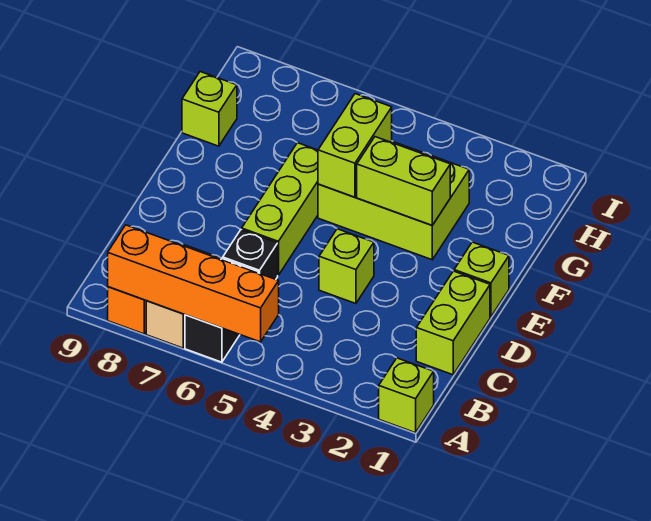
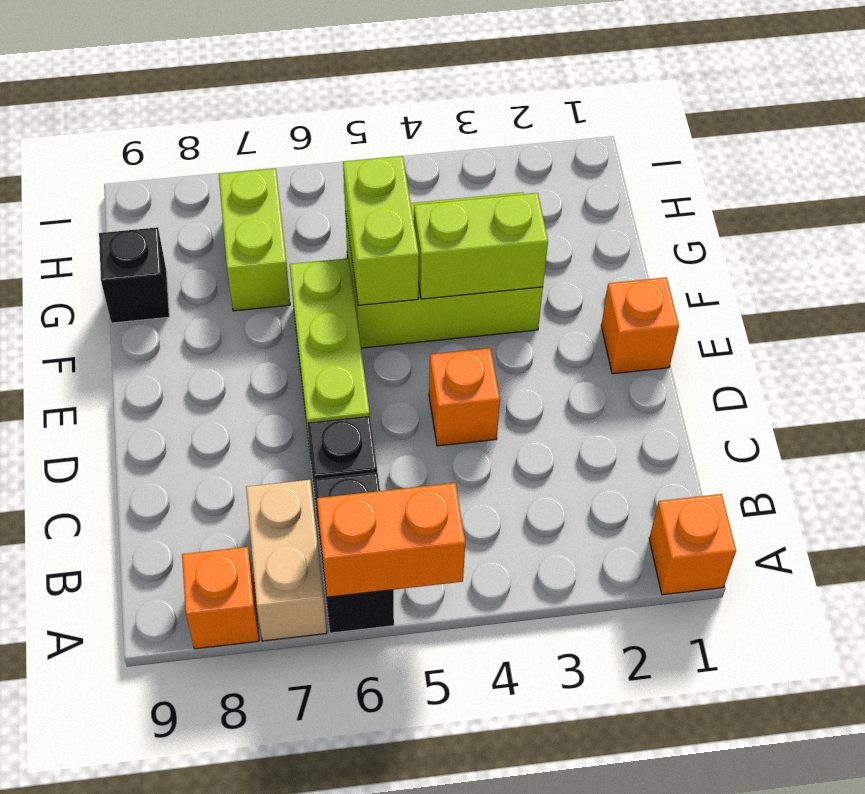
lime 1x1 brick [379,358,434,433] -> orange 1x1 brick [649,494,736,595]
orange 1x4 brick [108,225,279,342] -> orange 1x2 brick [317,483,465,597]
lime 1x2 brick [416,271,490,375] -> lime 1x2 brick moved to [219,169,290,311]
lime 1x1 brick [319,229,374,304] -> orange 1x1 brick [429,348,500,446]
lime 1x1 brick [454,242,509,317] -> orange 1x1 brick [601,277,679,374]
lime 1x1 brick [182,72,237,146] -> black 1x1 brick [99,227,169,323]

